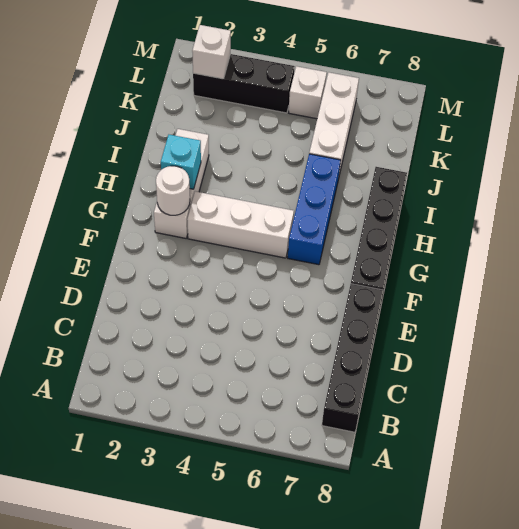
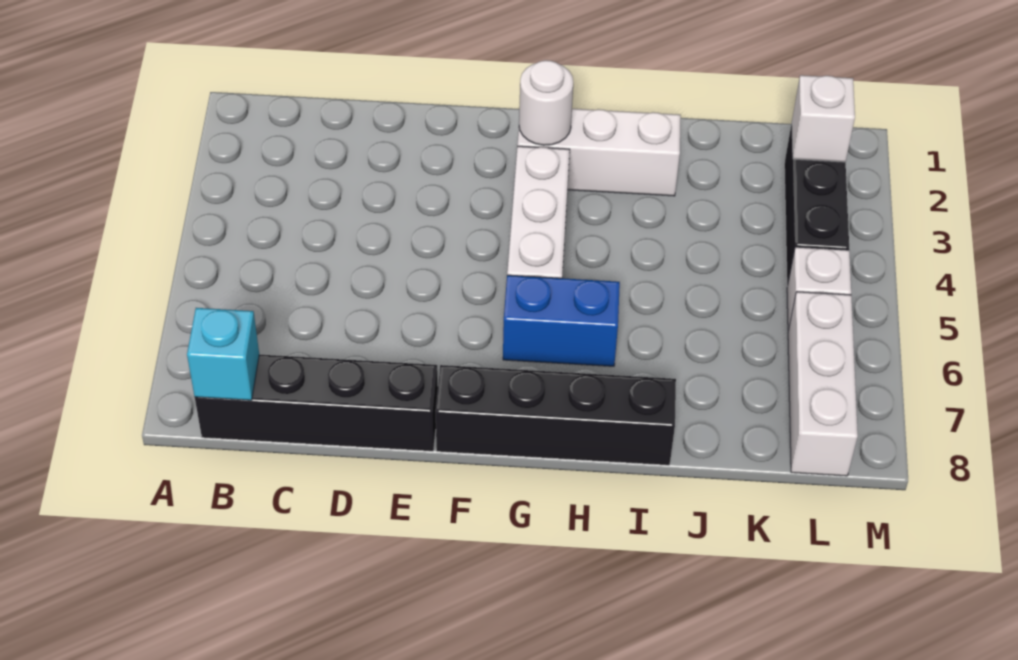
blue 1x3 brick [288,154,341,265] -> blue 1x2 brick [503,275,620,366]
cyan 1x1 brick [161,135,201,189] -> cyan 1x1 brick moved to [187,308,259,400]
white 1x3 brick [309,72,359,175] -> white 1x3 brick turned to [788,292,858,476]

